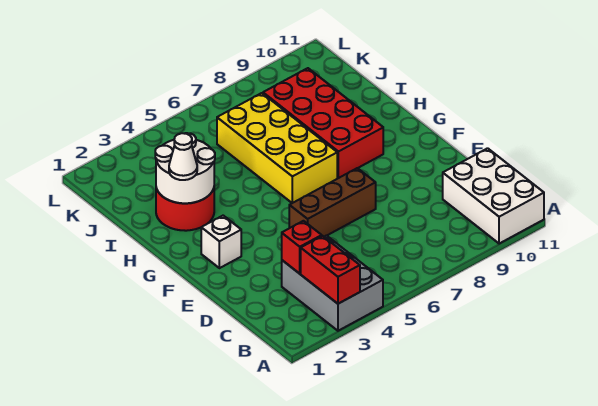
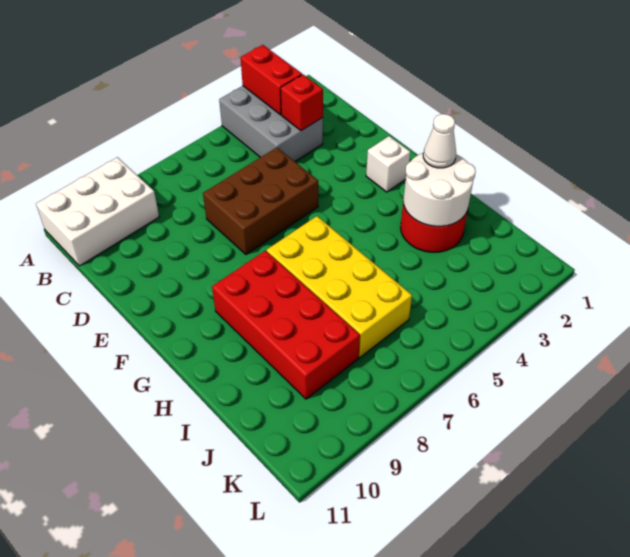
white 2x3 brick [443,148,544,244] -> white 2x3 brick turned to [36,157,159,266]
brown 1x3 brick [289,168,376,237] -> brown 2x3 brick [203,148,318,255]

